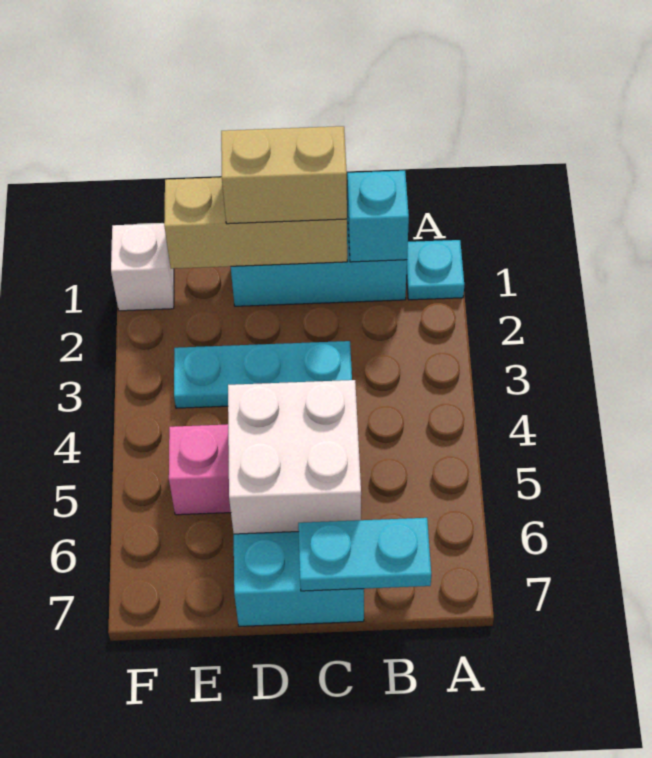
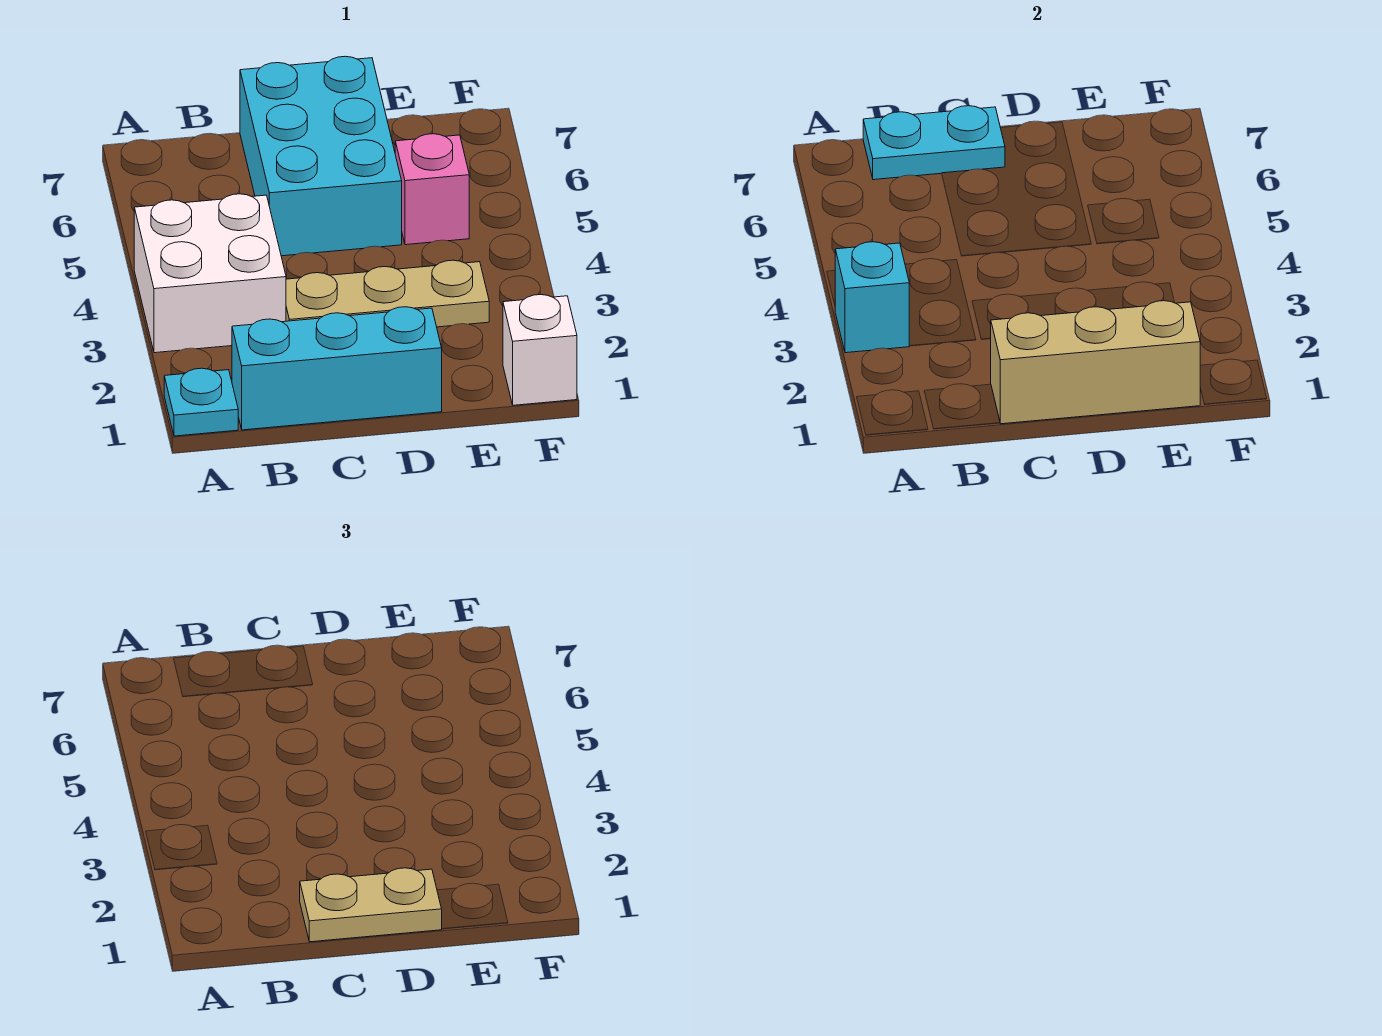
cyan 1x1 brick [347,171,409,262] -> cyan 1x1 brick moved to [835,242,909,353]
tan 1x2 brick [221,126,347,224] -> tan 1x2 plate [300,868,442,942]
cyan 1x3 plate [174,341,352,408] -> tan 1x3 plate [286,260,489,327]
white 2x2 brick [228,380,361,534] -> white 2x2 brick moved to [134,194,286,353]

